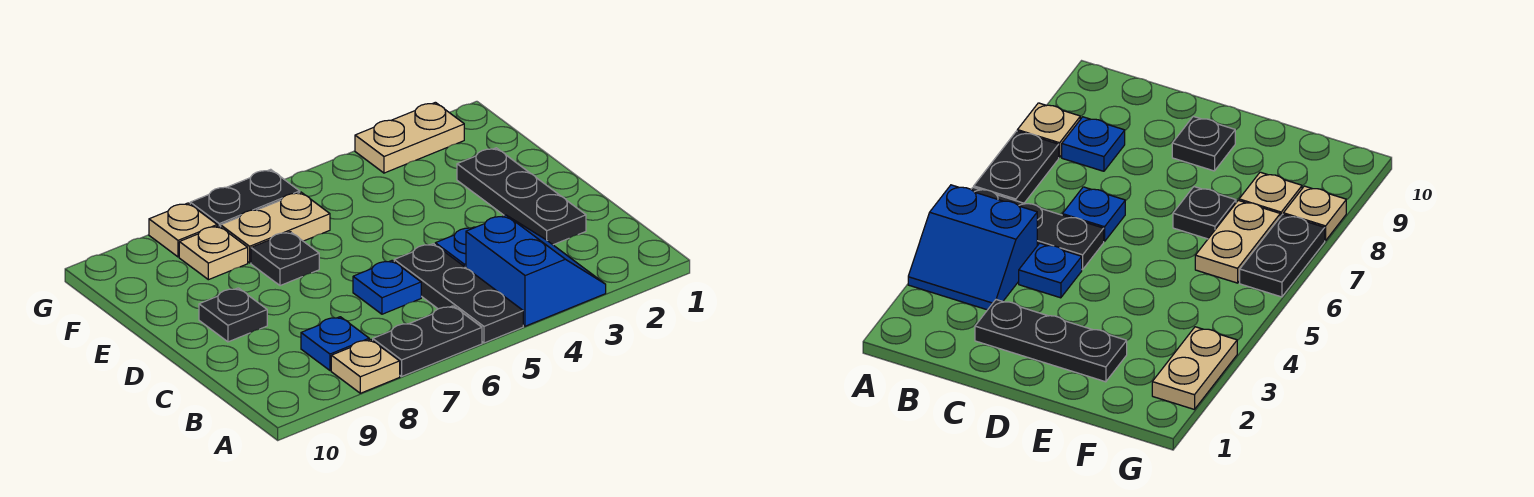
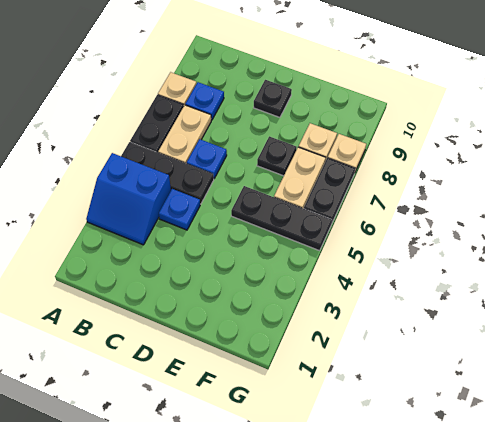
black 1x3 plate [457,148,586,245] -> black 1x3 plate moved to [231,186,332,251]
tan 1x2 plate [355,102,464,173] -> tan 1x2 plate moved to [158,105,211,164]

